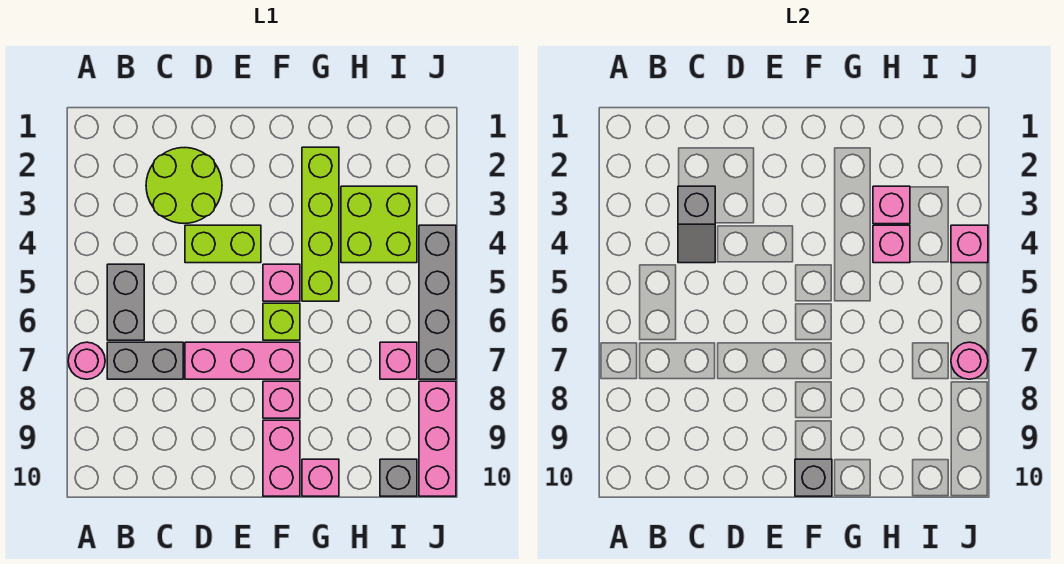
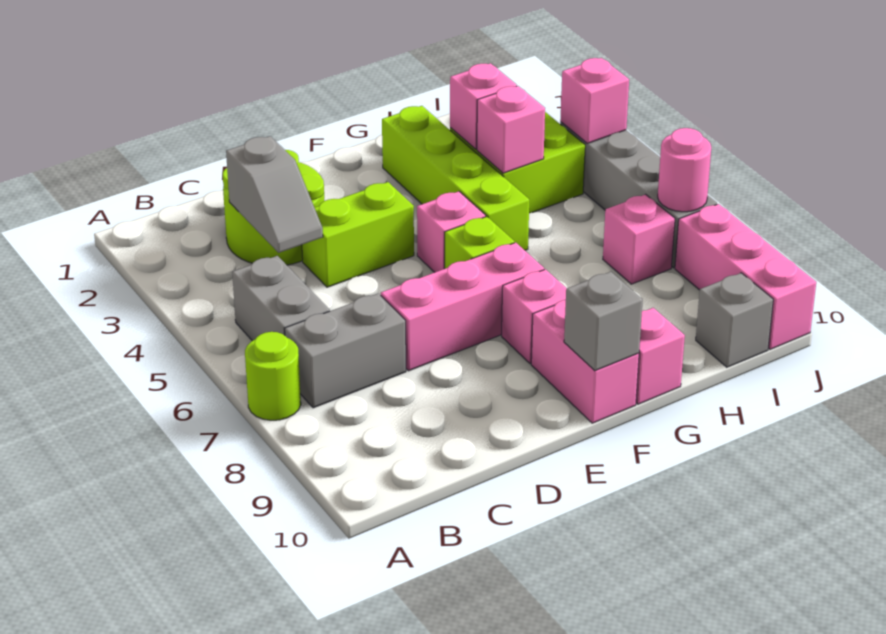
pink 1x1 round brick [68,342,105,379] -> lime 1x1 round brick [245,332,301,420]

